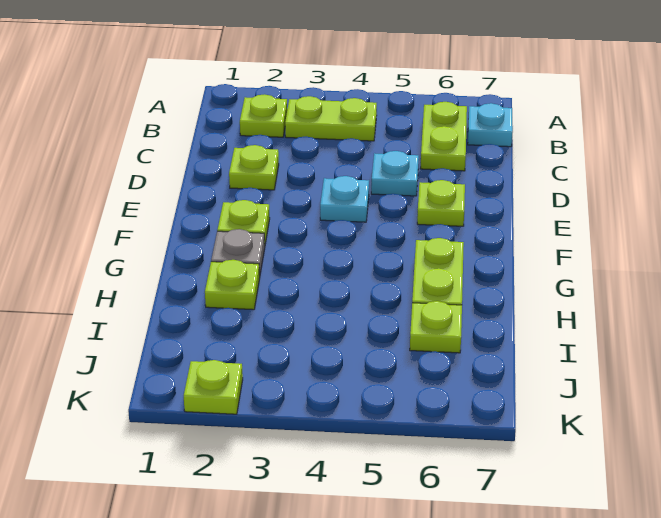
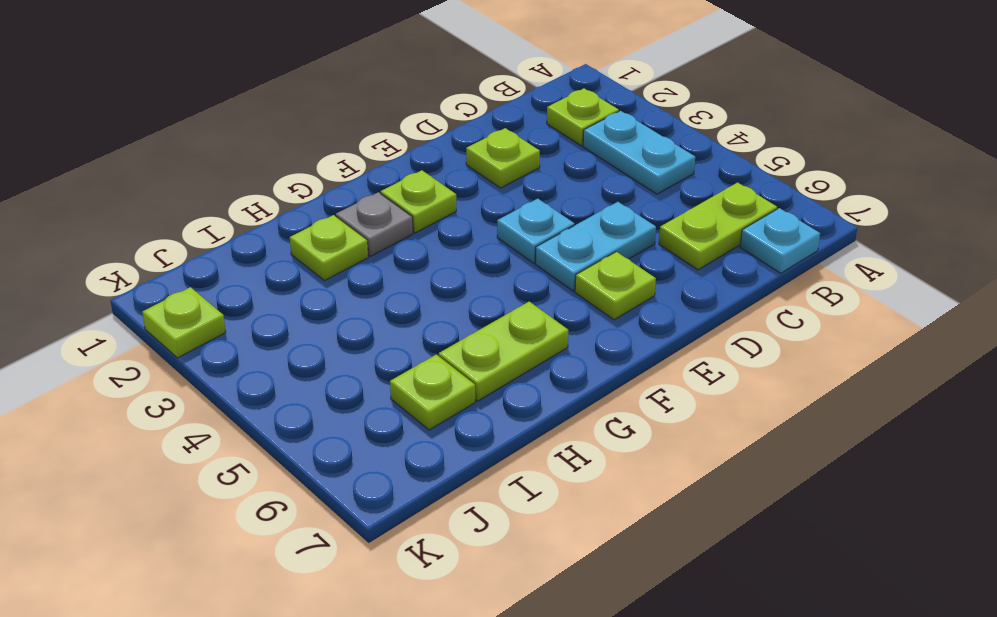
lime 1x2 plate [285,96,377,141] -> cyan 1x2 plate [583,111,695,194]
cyan 1x1 plate [371,151,419,196] -> cyan 1x2 plate [535,202,656,291]

